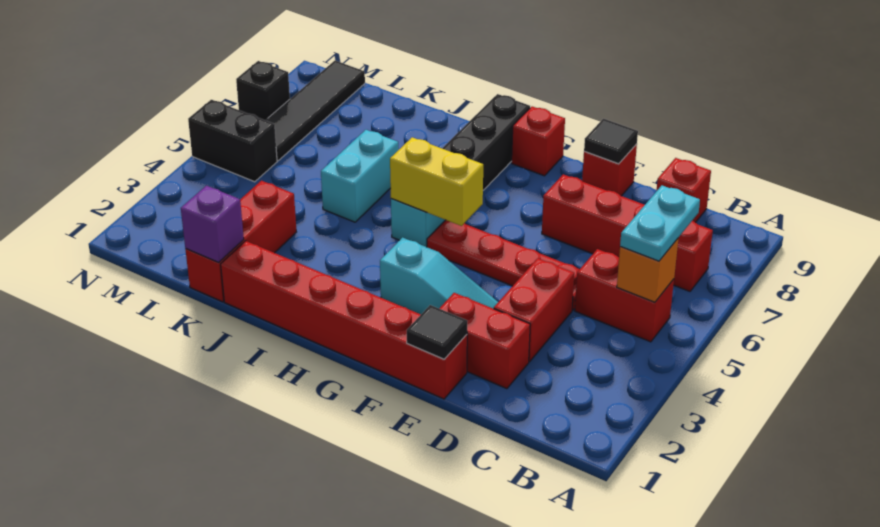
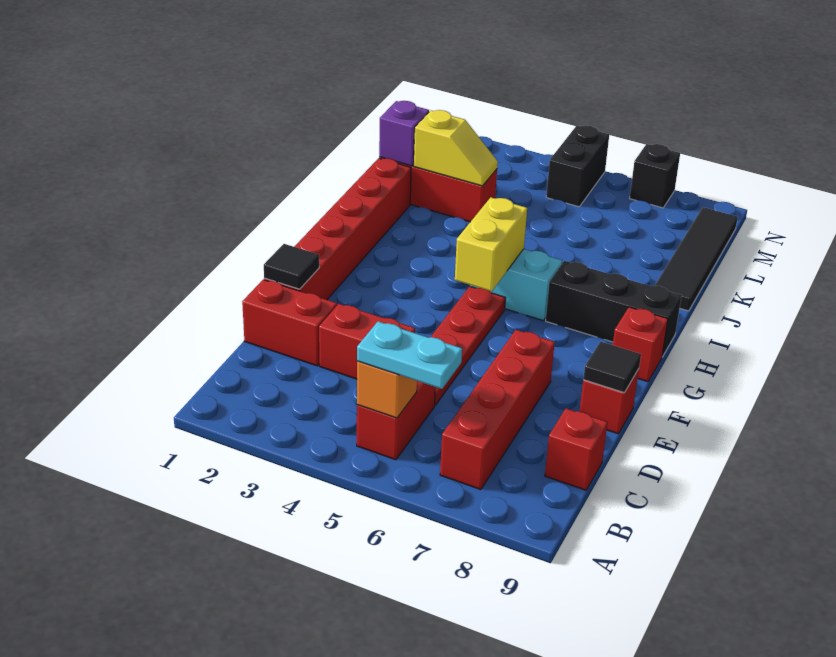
red 1x2 brick [439,293,530,389] -> red 1x2 brick turned to [242,280,337,366]
cyan 1x3 slope [380,237,498,314] -> none
cyan 1x2 brick [321,130,398,222] -> none
none -> yellow 1x2 slope [414,110,498,186]
black 1x4 tile [266,61,365,161] -> black 1x4 tile turned to [655,207,738,311]

